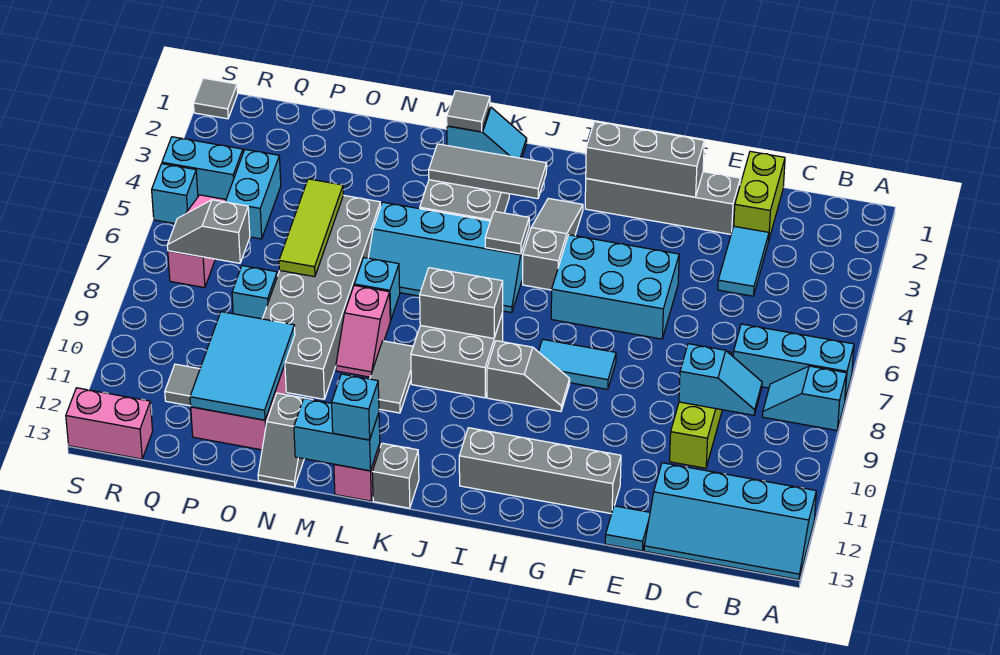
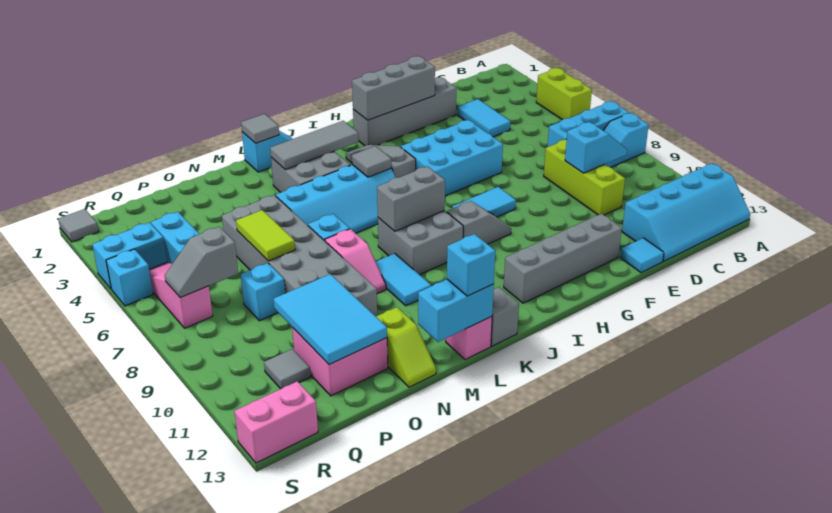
lime 1x2 brick [734,151,785,239] -> lime 1x2 brick moved to [536,68,592,120]
grey 1x2 tile [370,341,413,413] -> cyan 1x2 tile [376,253,431,306]
grey 1x2 slope [258,393,312,487] -> lime 1x2 slope [376,307,436,387]
lime 1x3 tile [279,179,343,277] -> lime 1x2 tile [236,210,295,261]

